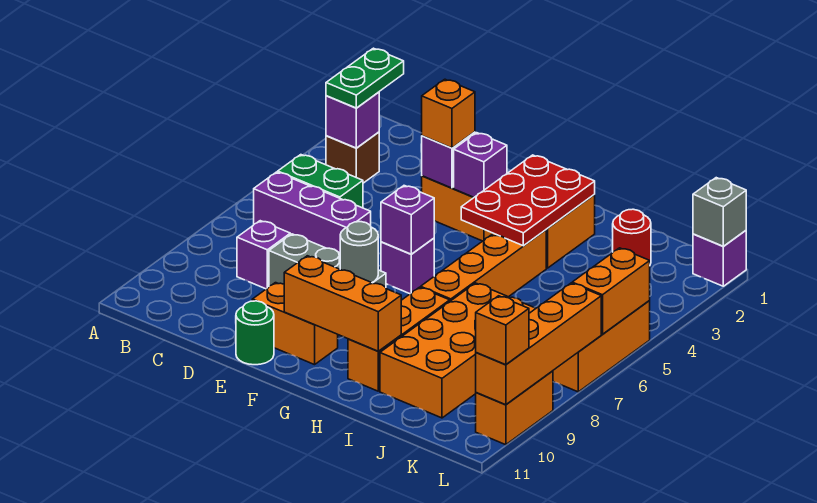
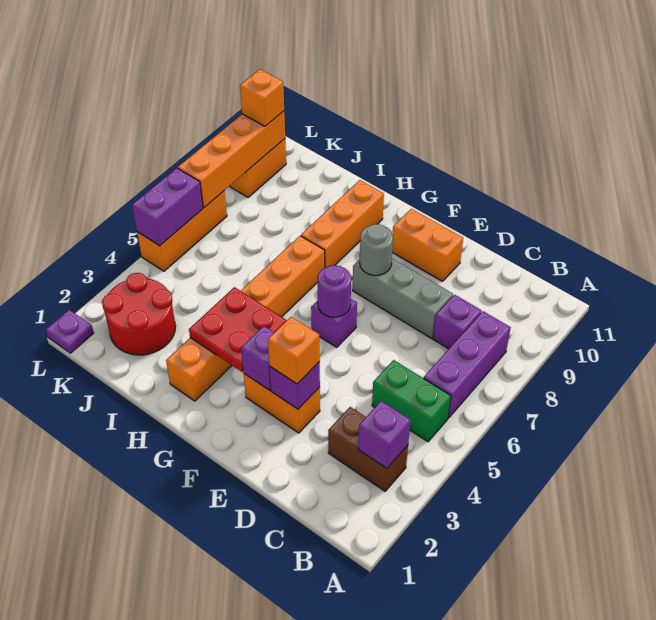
green 1x2 plate [326,48,404,108] -> none
brown 1x1 brick [326,132,379,183] -> brown 1x2 brick [328,407,408,491]
purple 1x3 brick [254,172,371,254] -> purple 1x3 brick turned to [424,311,511,418]
green 1x1 round brick [236,301,274,365] -> none
purple 1x1 brick [381,186,434,254] -> purple 1x1 round brick [318,265,351,317]
orange 1x3 brick [284,256,401,351] -> none
red 2x3 plate [461,155,595,246] -> red 2x2 plate [189,287,287,372]
orange 2x4 brick [380,283,536,418] -> none
red 1x1 round brick [612,209,651,264] -> red 2x2 round brick [102,273,176,355]
purple 1x1 brick [693,230,746,286] -> purple 1x1 plate [46,310,94,353]
grey 1x1 brick [693,178,746,246] -> none
orange 1x2 brick [572,248,650,334] -> purple 1x2 brick [132,168,203,246]

